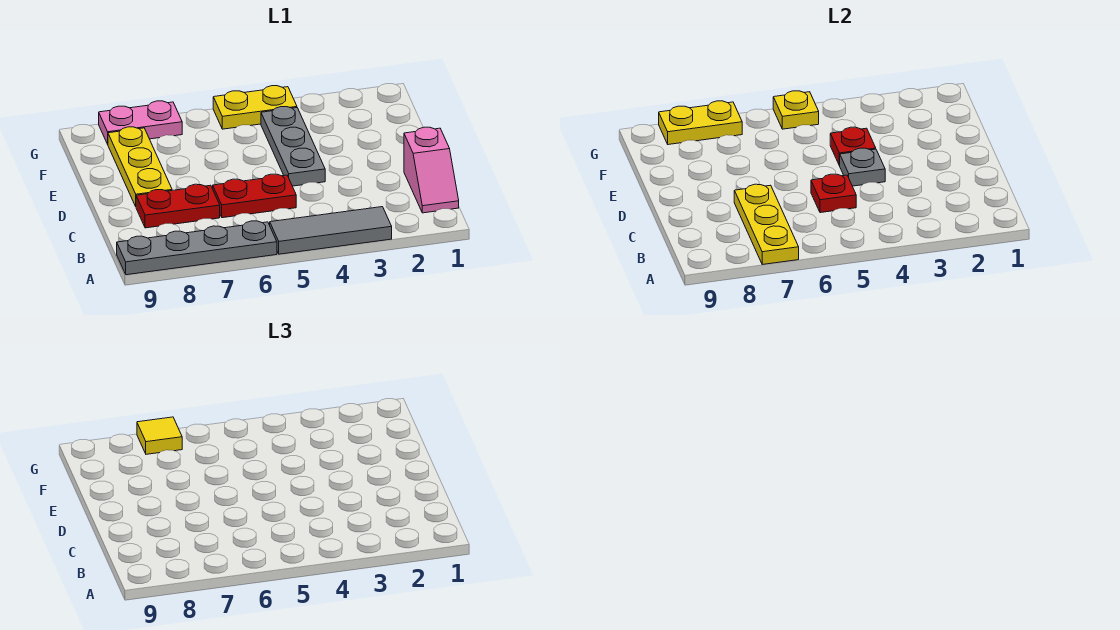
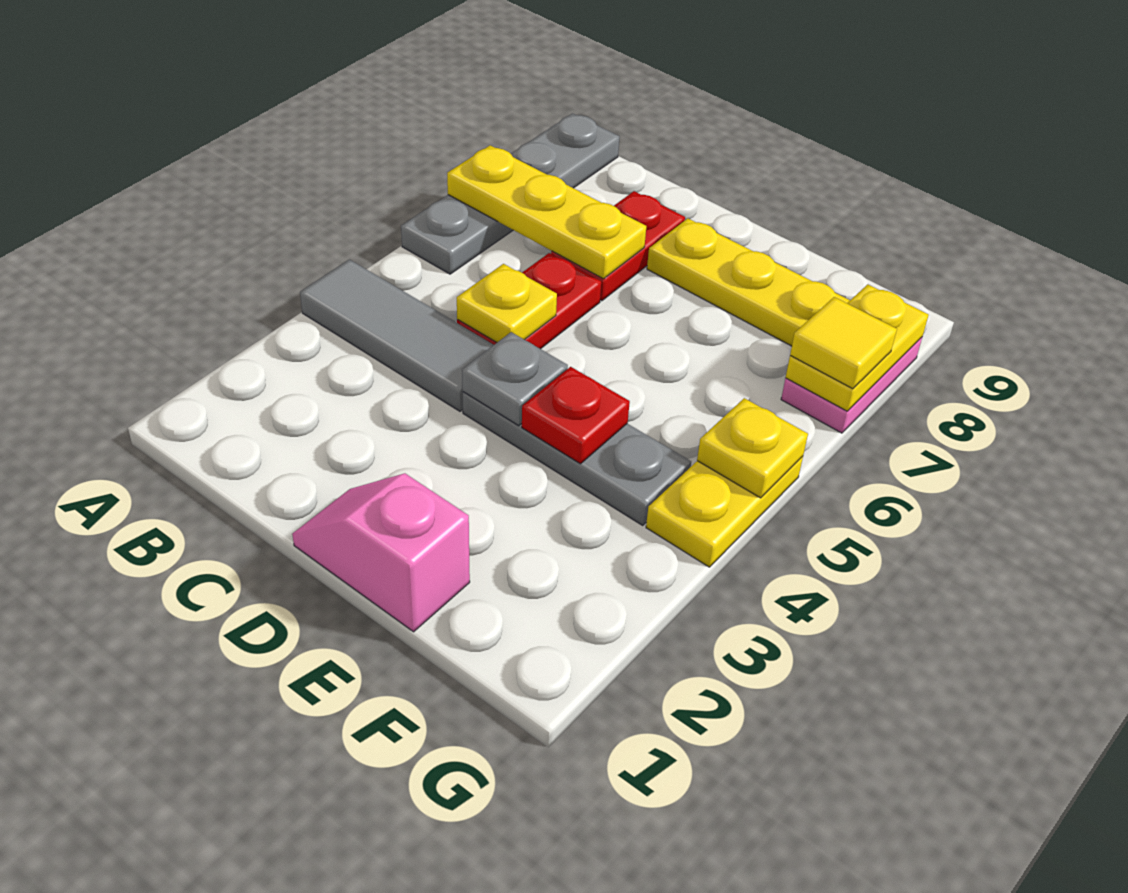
grey 1x3 tile [270,207,392,254] -> grey 1x3 tile turned to [300,260,493,411]
pink 1x2 slope [404,127,459,213] -> pink 1x2 slope moved to [292,473,470,632]
red 1x1 plate [811,174,856,213] -> yellow 1x1 plate [457,264,557,342]

